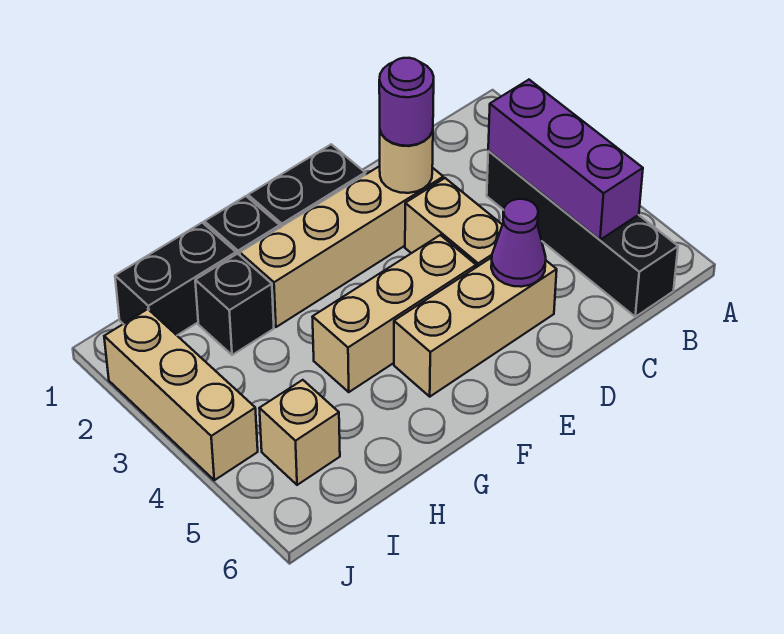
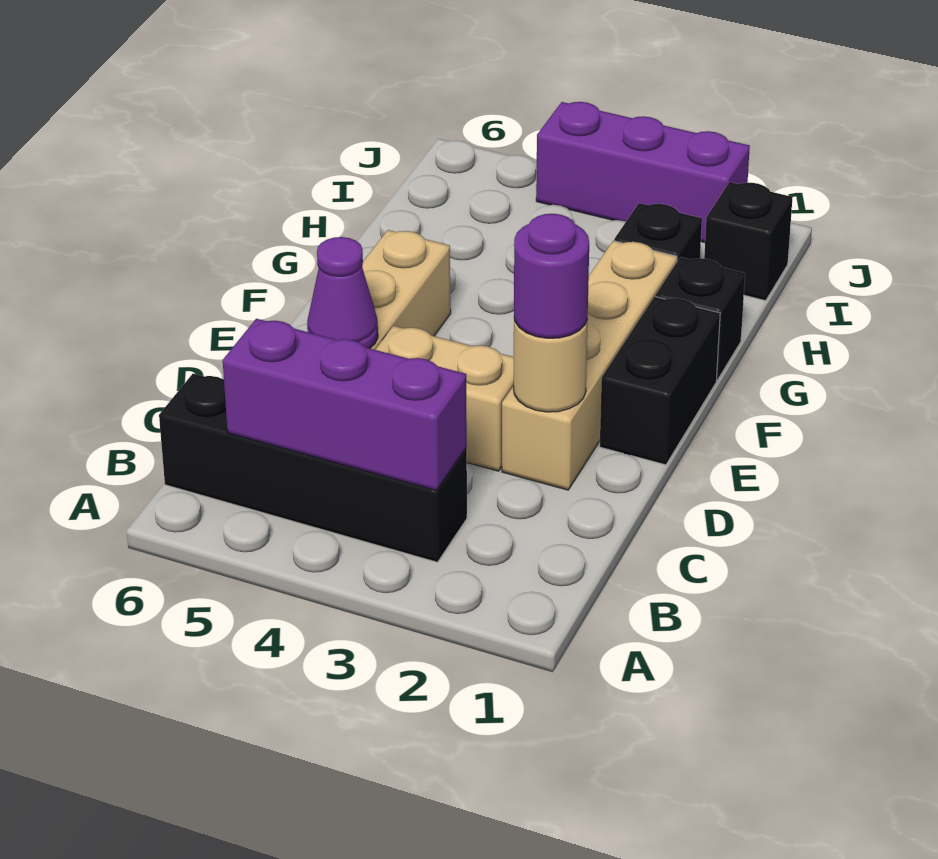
tan 1x3 brick [313,235,476,392] -> none
black 1x2 brick [115,223,236,335] -> black 1x1 brick [704,182,793,301]
tan 1x1 brick [259,380,340,485] -> none
tan 1x3 brick [104,309,258,480] -> purple 1x3 brick [536,102,750,242]

